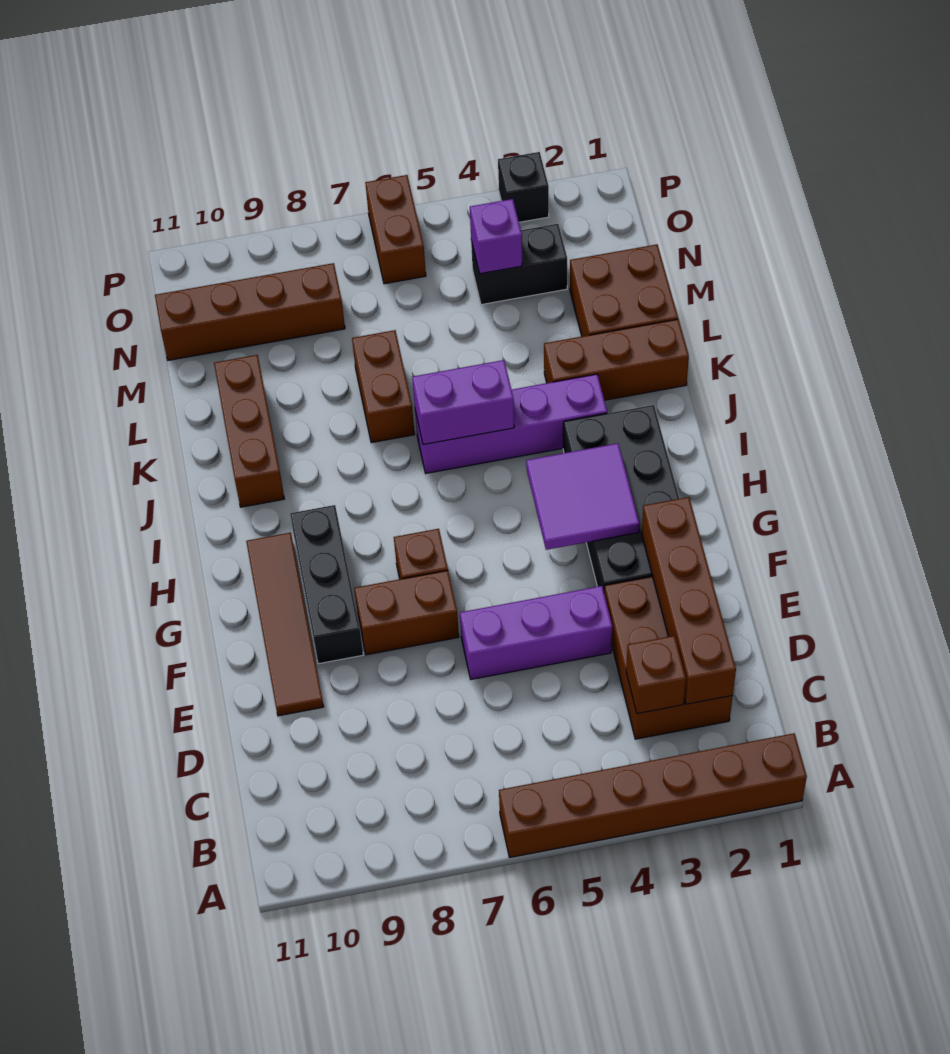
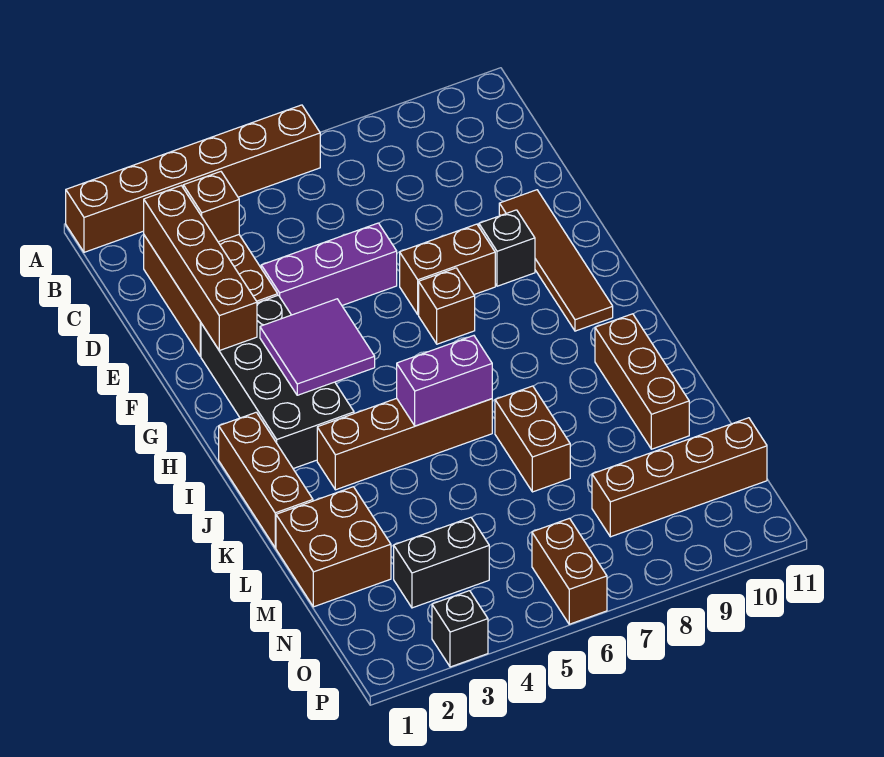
black 1x3 brick [290,505,363,664] -> black 1x1 brick [479,210,535,286]
purple 1x4 brick [415,374,607,473] -> brown 1x4 brick [317,398,492,490]
brown 1x3 brick [544,319,689,400] -> brown 1x3 brick turned to [219,412,313,548]
purple 1x1 brick [470,199,522,274] -> none

